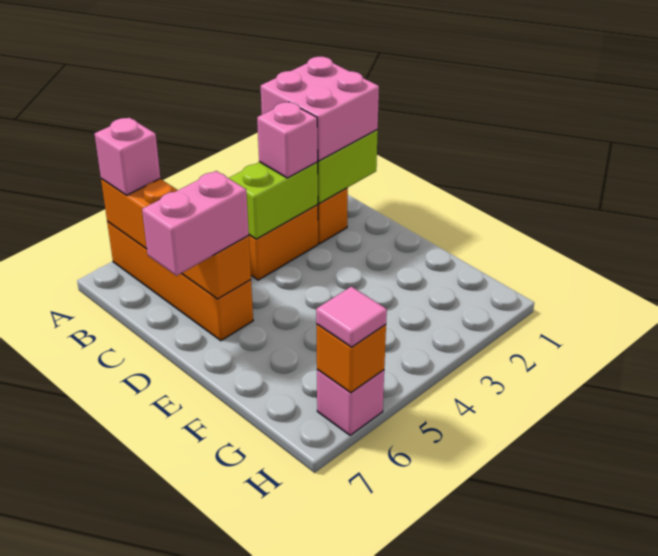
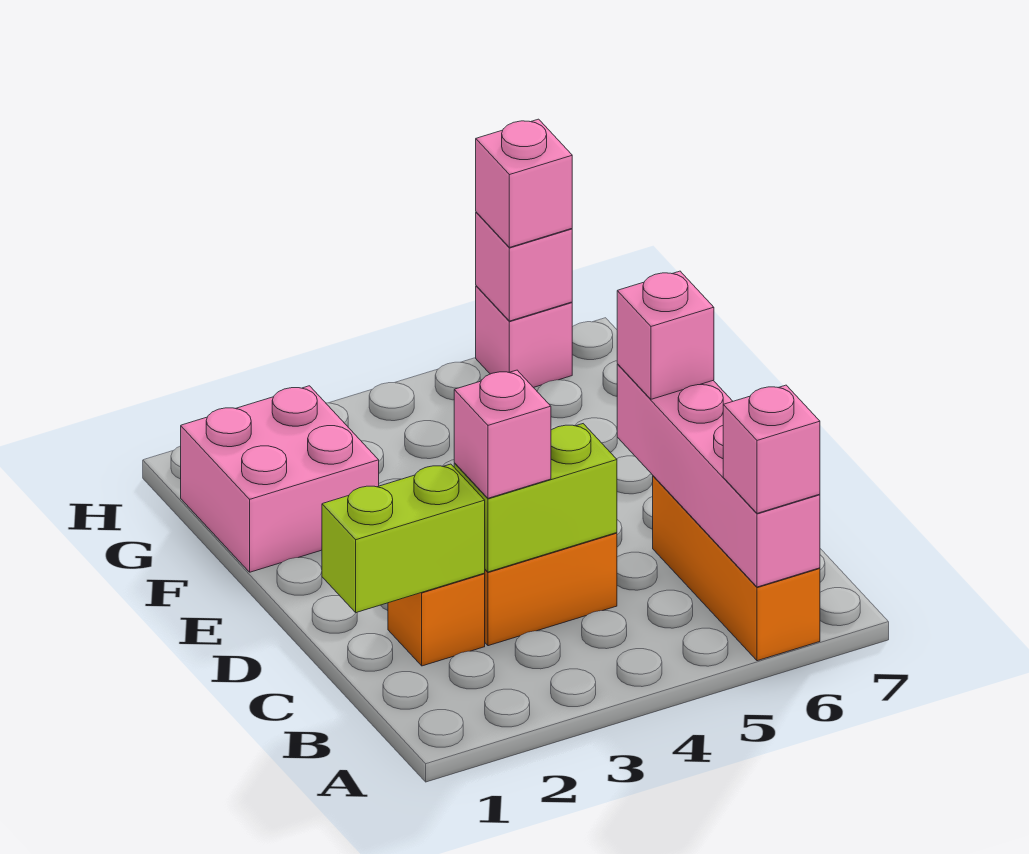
orange 1x4 brick [107,222,253,341] -> orange 1x3 brick [653,476,820,661]
orange 1x4 brick [101,179,251,299] -> pink 1x4 brick [617,364,820,587]
pink 2x2 brick [261,57,379,161] -> pink 2x2 brick moved to [181,386,379,572]
pink 1x2 brick [142,171,249,276] -> pink 1x1 brick [617,271,714,399]
orange 1x1 brick [317,324,386,393] -> pink 1x1 brick [476,212,572,321]
pink 1x1 tile [316,286,387,347] -> pink 1x1 brick [476,119,572,247]

